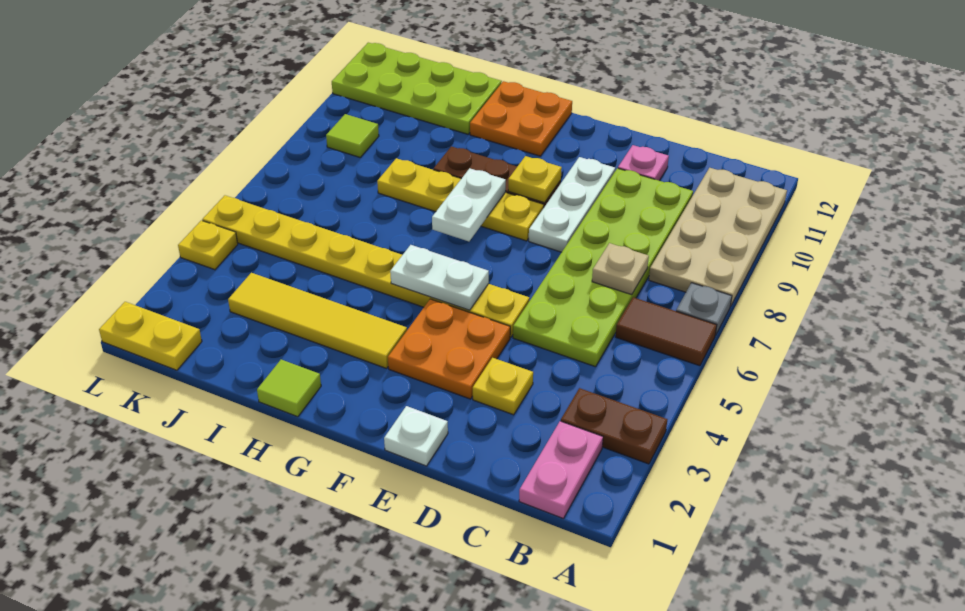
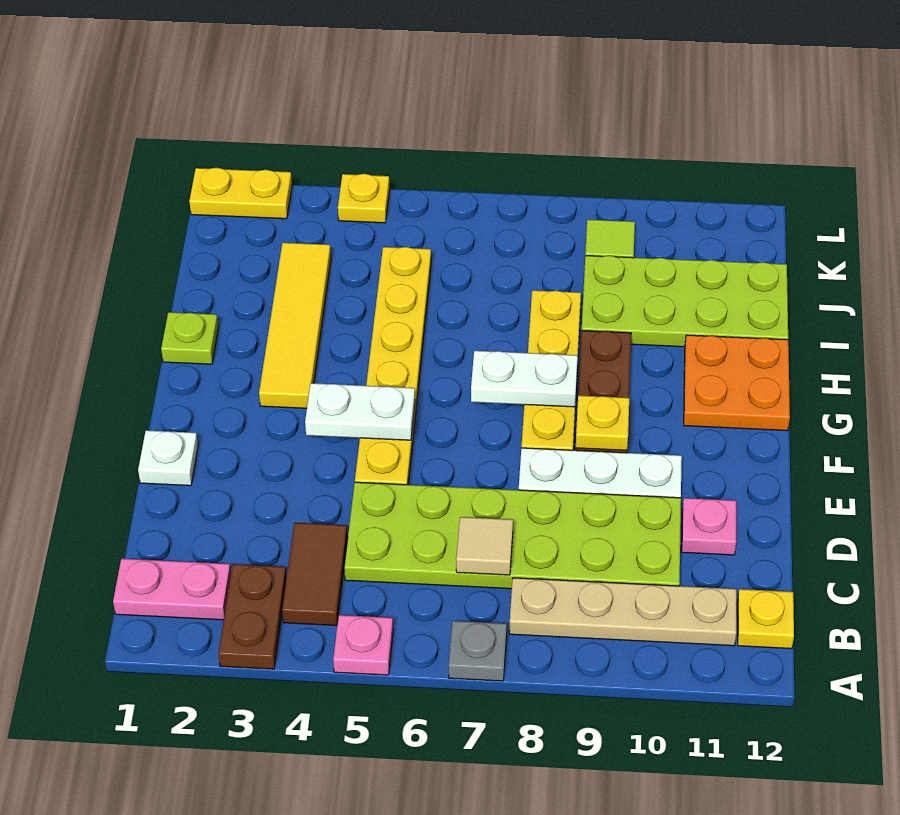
none -> pink 1x1 plate [333,615,393,675]
brown 1x2 tile [616,297,717,366] -> brown 1x2 tile moved to [282,523,348,626]
tan 2x4 plate [649,168,787,306] -> tan 1x4 plate [509,578,736,646]
tan 1x1 plate [592,243,649,295] -> tan 1x1 tile [456,517,513,575]
yellow 1x1 plate [473,358,533,415] -> yellow 1x1 plate moved to [737,589,794,649]
orange 2x2 plate [388,299,510,399] -> none
yellow 1x8 plate [202,195,530,337] -> yellow 1x6 plate [355,247,431,485]
white 1x2 plate [390,245,489,310] -> white 1x2 plate turned to [305,383,415,440]
lime 1x1 tile [257,360,321,417] -> lime 1x1 plate [161,312,218,364]
lime 2x4 plate [332,43,502,134] -> lime 2x4 plate turned to [582,256,788,347]
yellow 1x2 plate [99,302,202,370] -> yellow 1x2 plate turned to [189,168,292,219]

